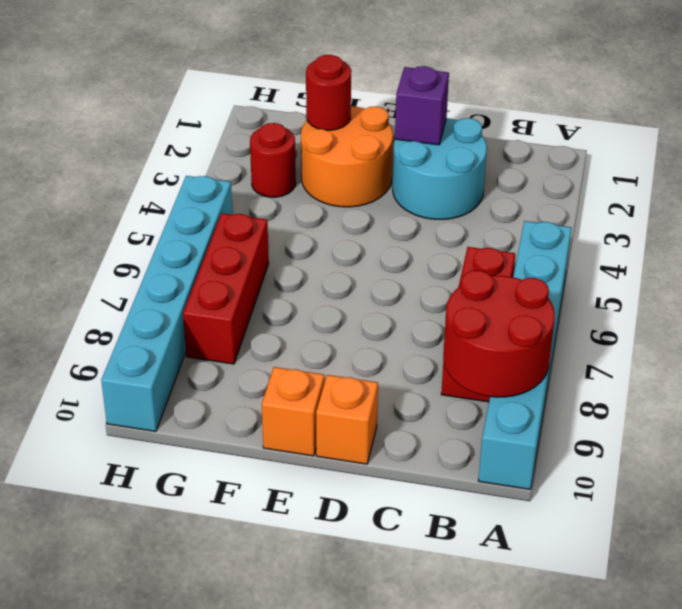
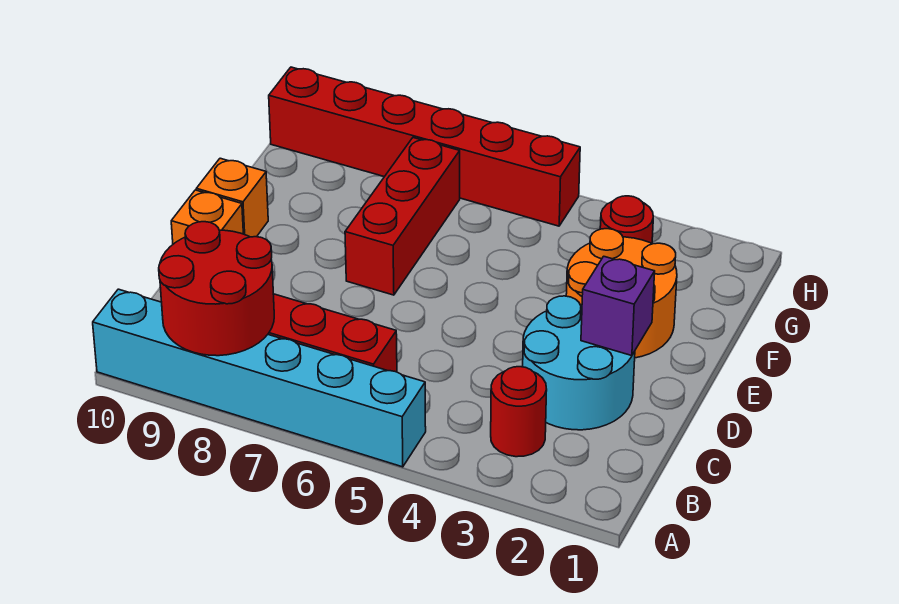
red 1x1 round brick [306,55,351,130] -> red 1x1 round brick moved to [491,367,547,457]
red 1x3 brick [183,213,269,364] -> red 1x3 brick turned to [345,138,460,295]
cyan 1x6 brick [101,176,233,431] -> red 1x6 brick [269,67,580,226]

